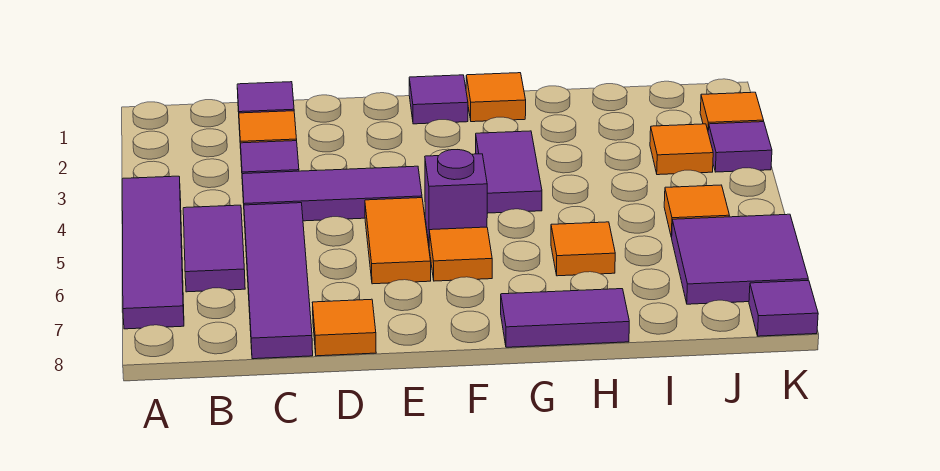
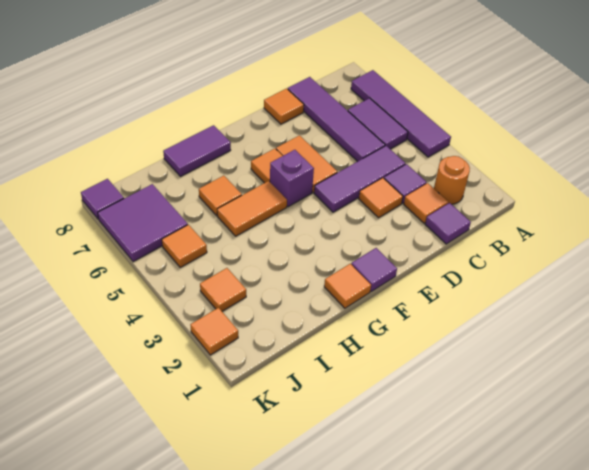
none -> orange 1x1 round brick [434,156,470,204]
none -> orange 1x1 tile [359,178,403,218]
purple 1x2 tile [476,131,542,213] -> none
none -> orange 1x2 tile [217,181,287,236]
purple 1x1 tile [708,122,772,172] -> none

